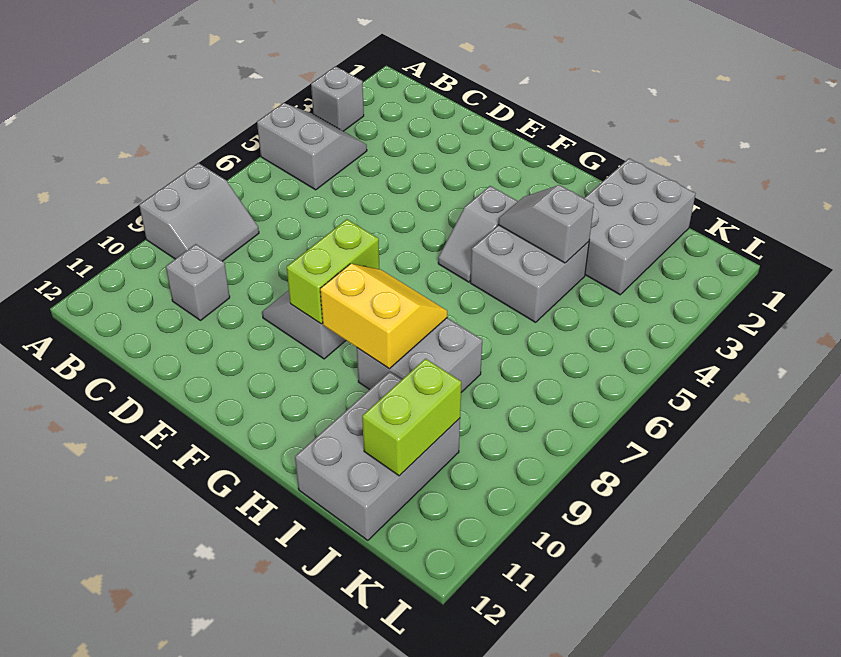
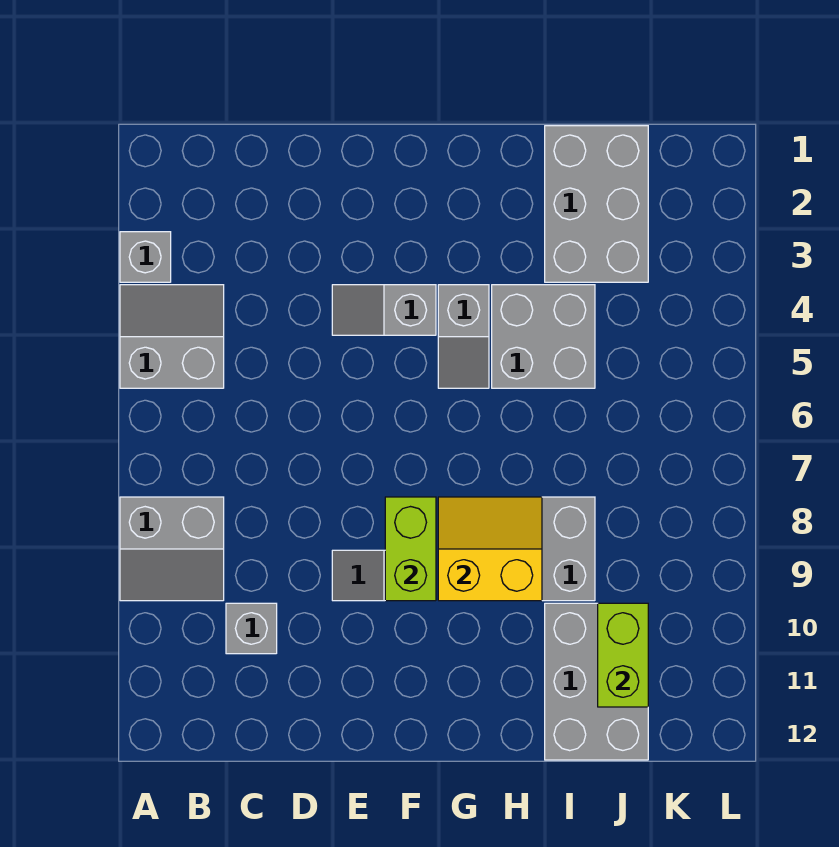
grey 2x2 slope [139,163,259,261] -> grey 2x2 slope turned to [120,497,224,601]
grey 1x2 slope [498,185,594,263] -> grey 1x2 slope moved to [332,285,436,335]

